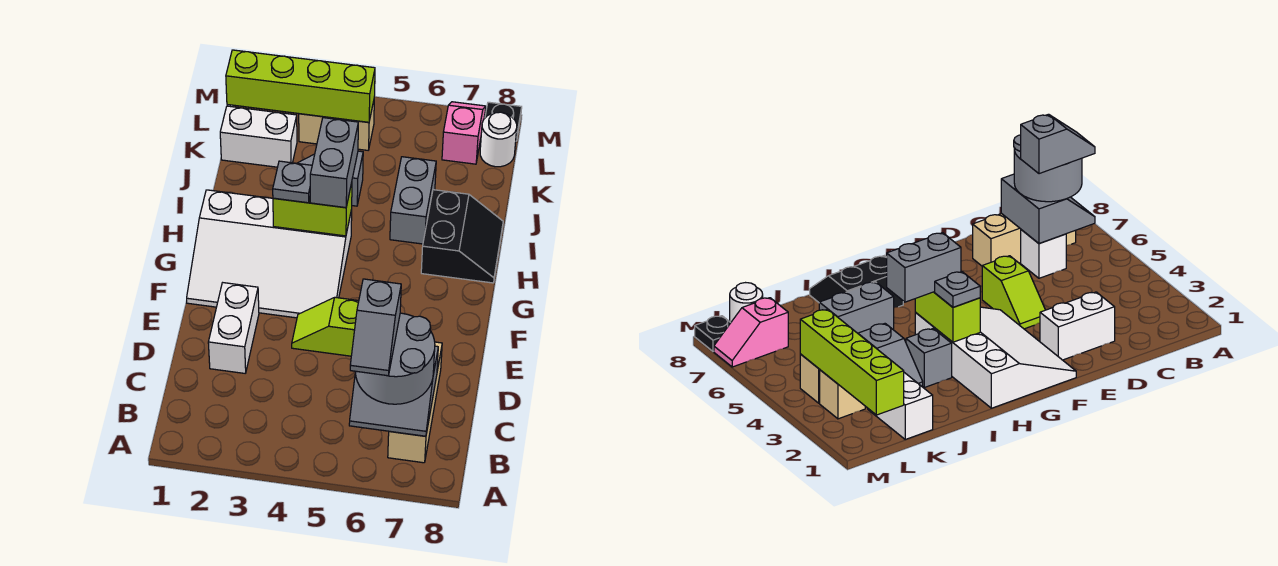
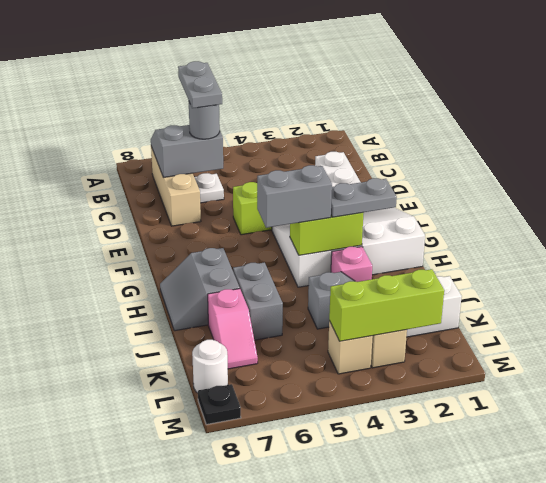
grey 2x2 round brick [356,313,435,404] -> grey 1x1 round brick [189,102,220,139]
grey 1x2 slope [350,279,401,376] -> grey 1x2 plate [178,61,222,108]
white 1x1 brick [1021,230,1066,278] -> white 1x1 plate [194,173,224,203]
grey 1x1 plate [273,161,312,203] -> grey 1x2 plate [331,178,397,217]
grey 1x2 brick [310,118,358,208] -> grey 1x2 brick turned to [257,165,332,228]
black 2x2 slope [421,190,503,283] -> grey 2x2 slope [160,248,240,331]
grey 1x1 brick [906,329,952,387] -> pink 1x1 brick [331,247,372,282]
lime 1x4 brick [226,50,375,122] -> lime 1x3 brick [329,269,444,341]
pink 1x2 slope [442,102,486,164] -> pink 1x2 slope moved to [208,289,258,369]

